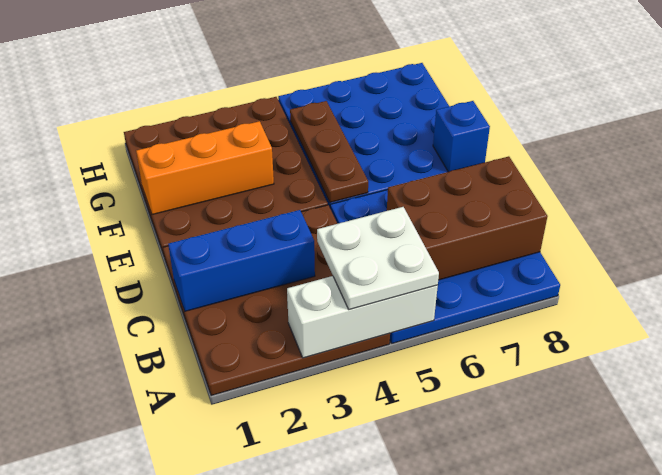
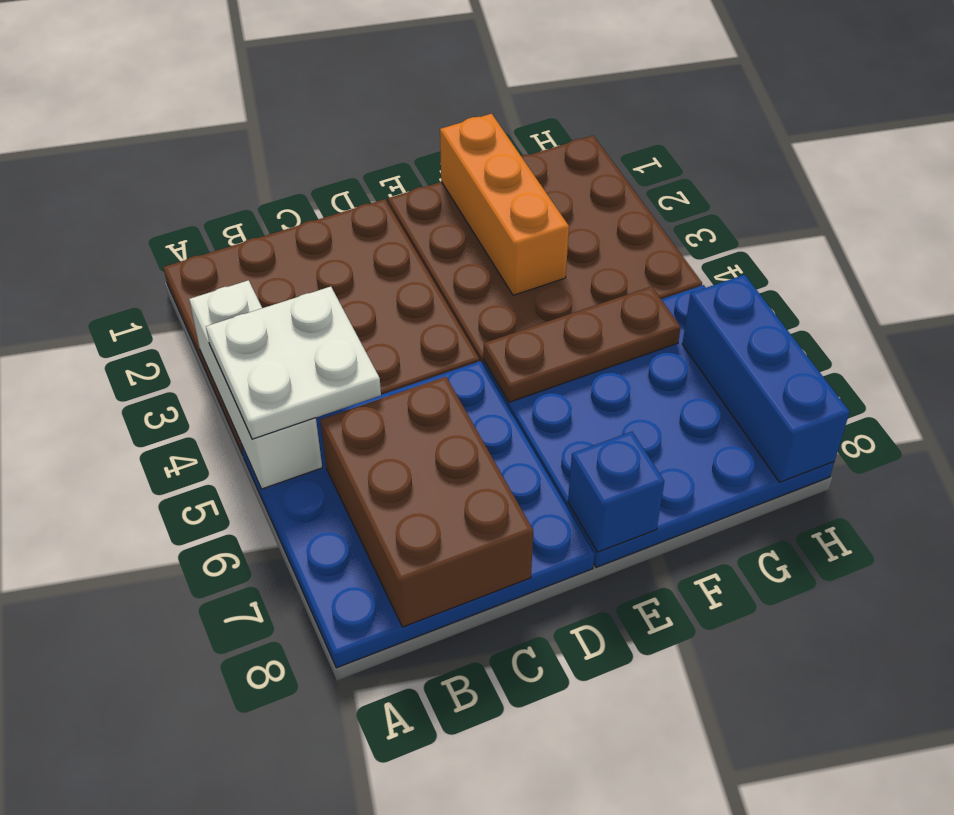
blue 1x3 brick [168,210,315,311] -> blue 1x3 brick moved to [682,275,850,482]

